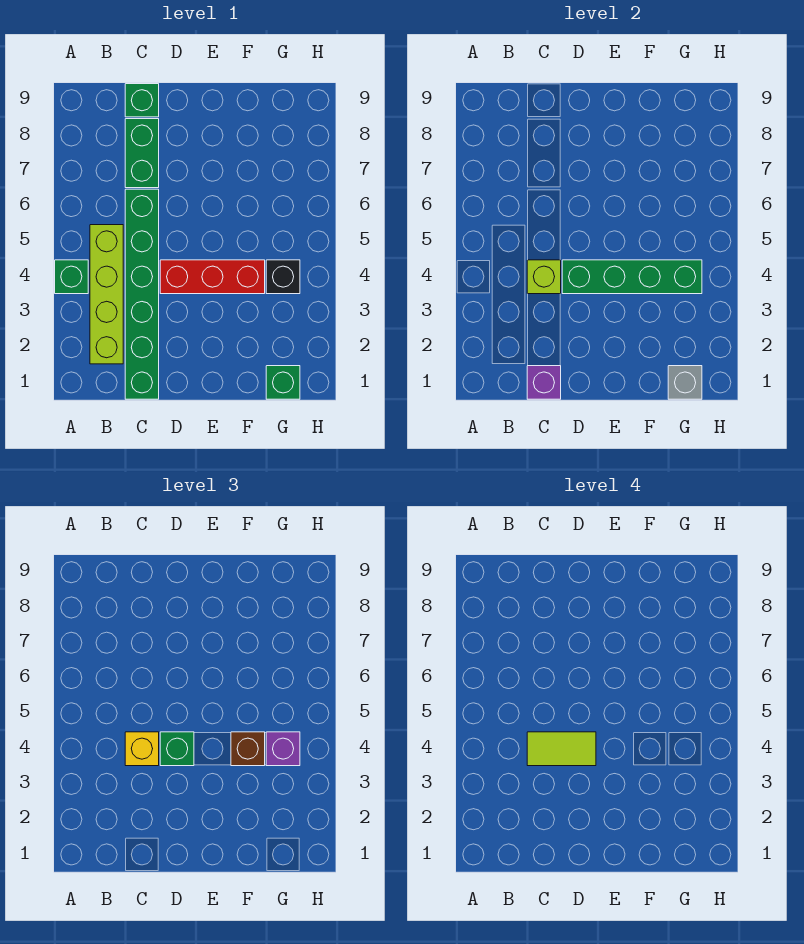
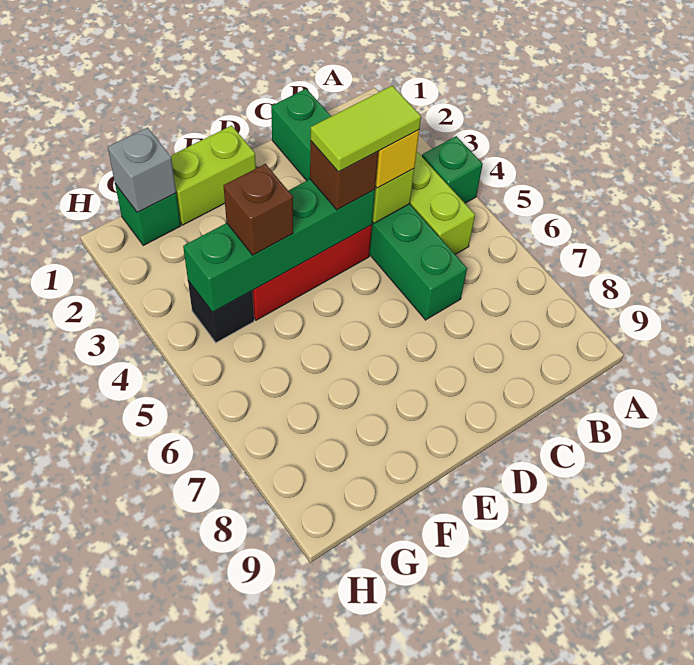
purple 1x1 brick [527,366,561,399] -> none
green 1x2 brick [125,119,159,188] -> none
green 1x1 brick [125,84,159,117] -> none
green 1x1 brick [160,732,194,766] -> brown 1x1 brick [310,141,378,210]
none -> lime 1x2 brick [171,125,256,225]
purple 1x1 brick [266,732,300,766] -> none

